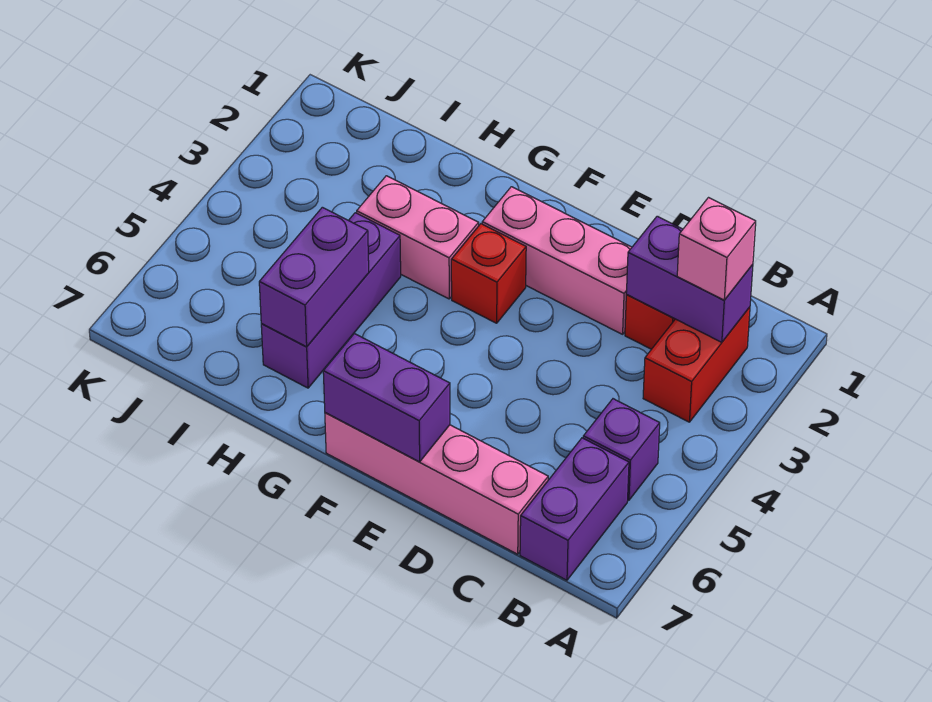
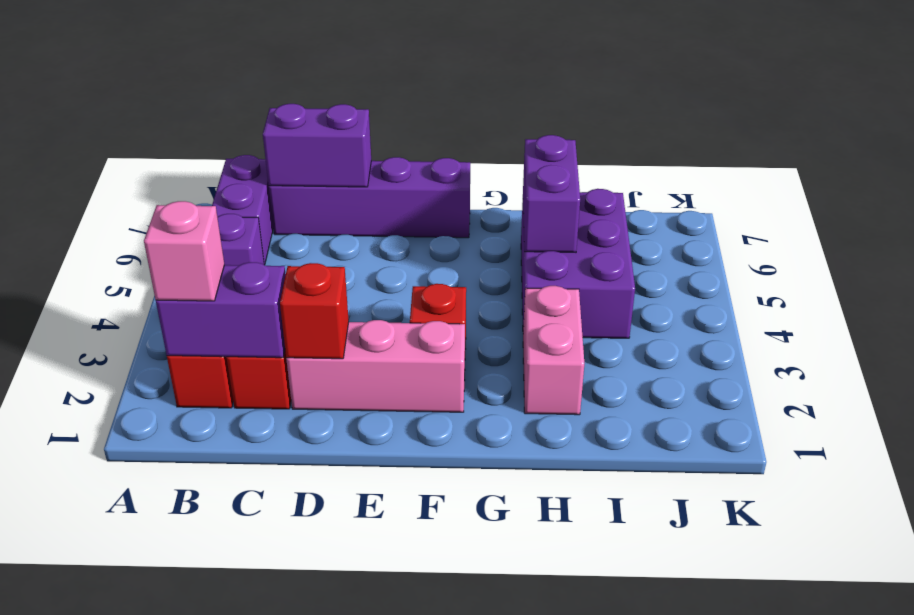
pink 1x4 brick [325,413,548,554] -> purple 1x4 brick [269,157,470,238]
none -> red 1x1 brick [280,263,349,359]
purple 1x2 brick [323,334,450,462] -> purple 1x2 brick moved to [263,104,371,187]
pink 1x2 brick [357,176,479,299] -> pink 1x2 brick turned to [523,286,584,415]
purple 1x3 brick [261,213,401,388] -> purple 2x3 brick [521,189,635,338]

